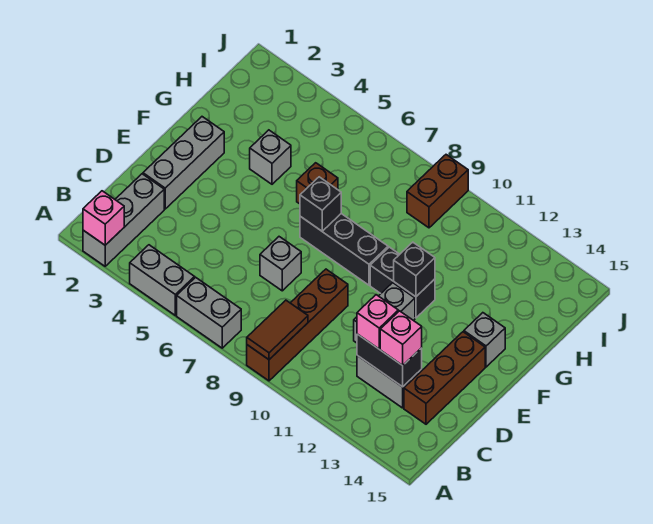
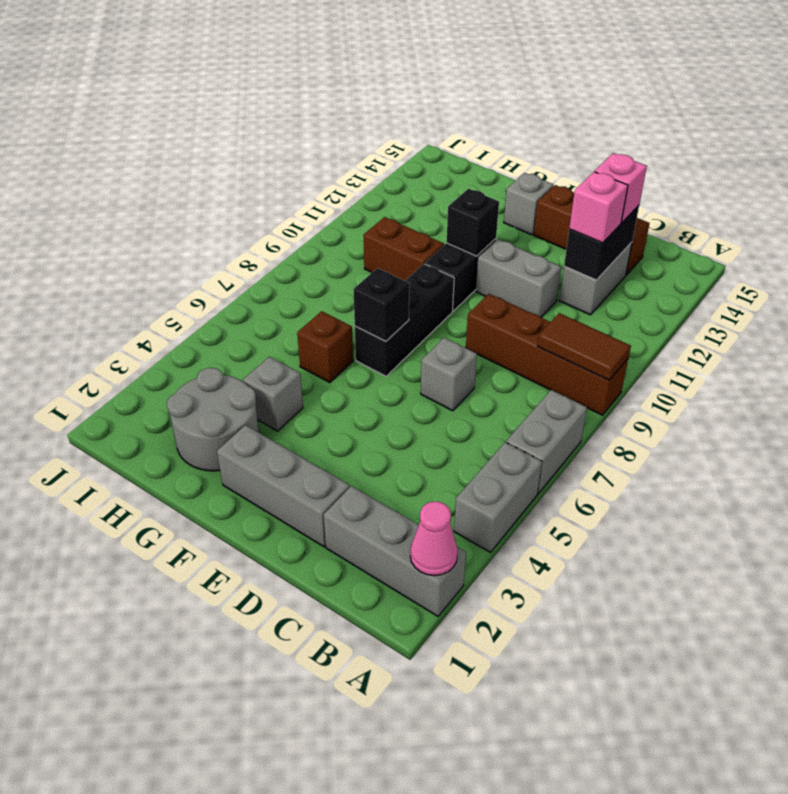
pink 1x1 brick [83,191,124,245] -> pink 1x1 cone [410,501,458,576]
none -> grey 2x2 round brick [167,368,259,471]
brown 1x2 brick [407,155,468,228] -> brown 1x2 brick moved to [363,217,444,281]

